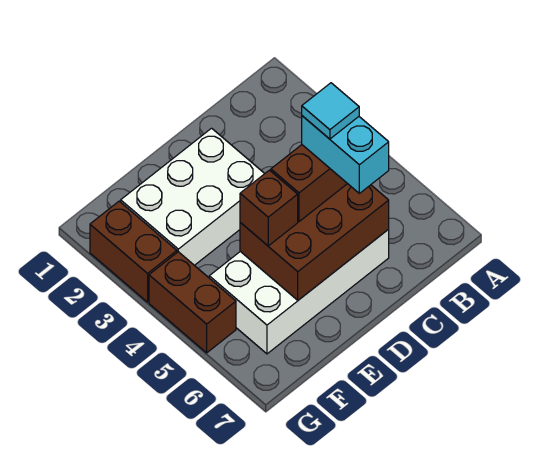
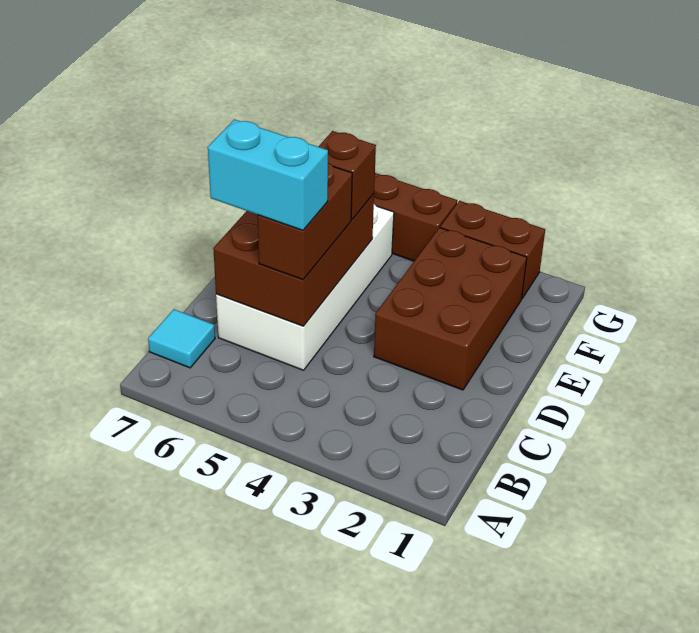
cyan 1x1 tile [302,83,359,139] -> cyan 1x1 tile moved to [148,309,215,368]
white 2x3 brick [121,128,265,265] -> brown 2x3 brick [374,228,527,390]

